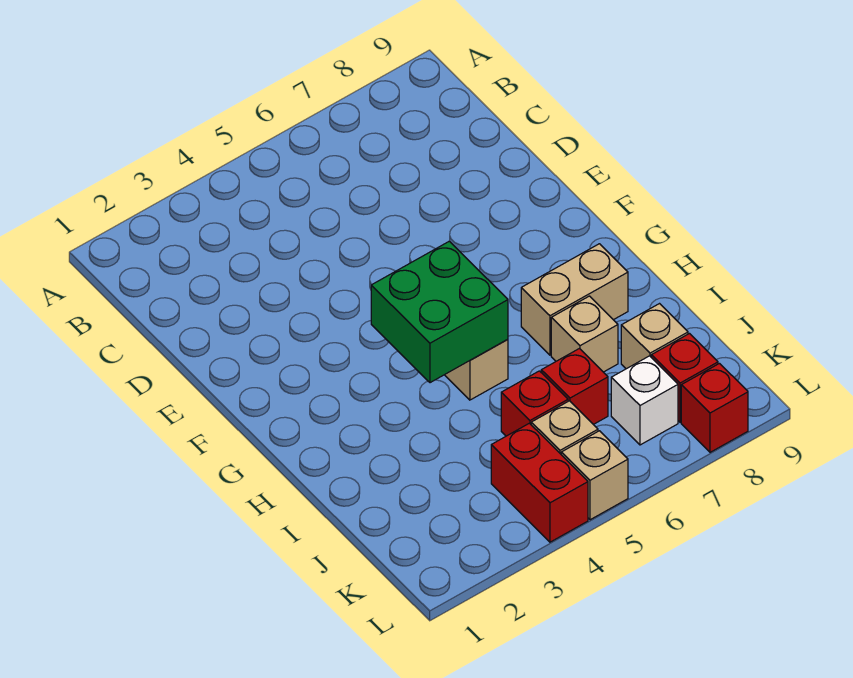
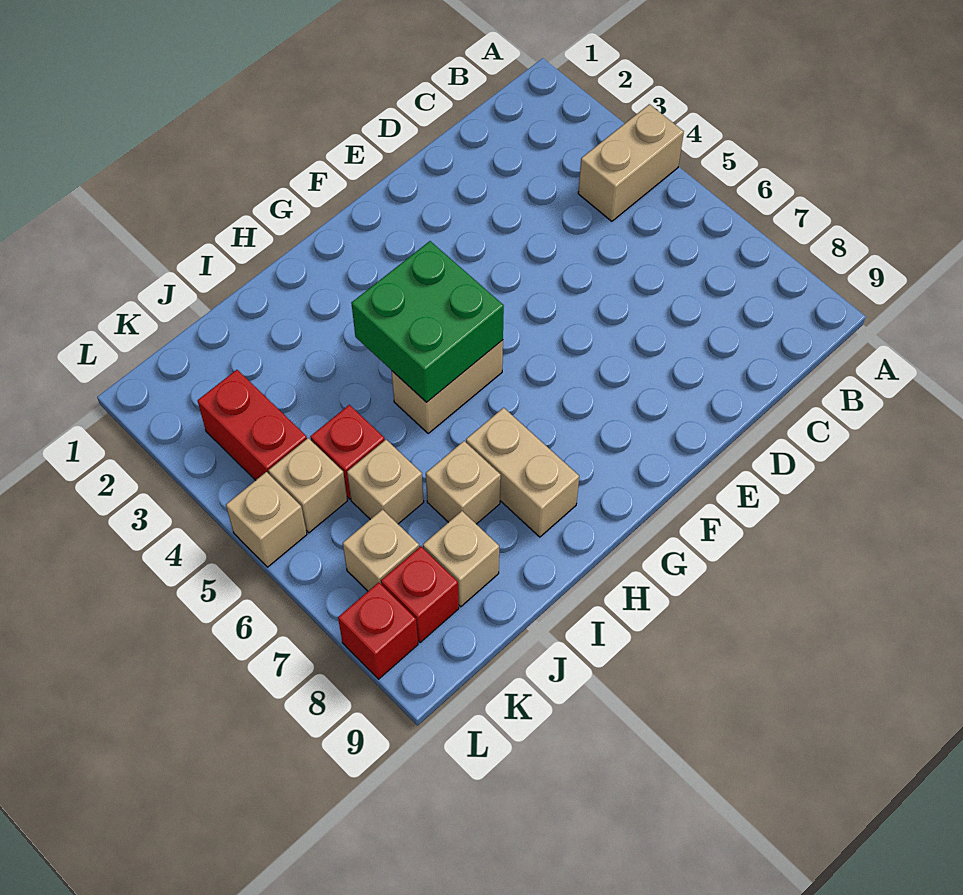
none -> tan 1x2 brick [578,104,684,221]
red 1x1 brick [541,349,608,424] -> tan 1x1 brick [347,440,424,524]
red 1x2 brick [491,423,588,542] -> red 1x2 brick turned to [198,370,307,480]
white 1x1 brick [611,356,678,445] -> tan 1x1 brick [343,510,419,591]

